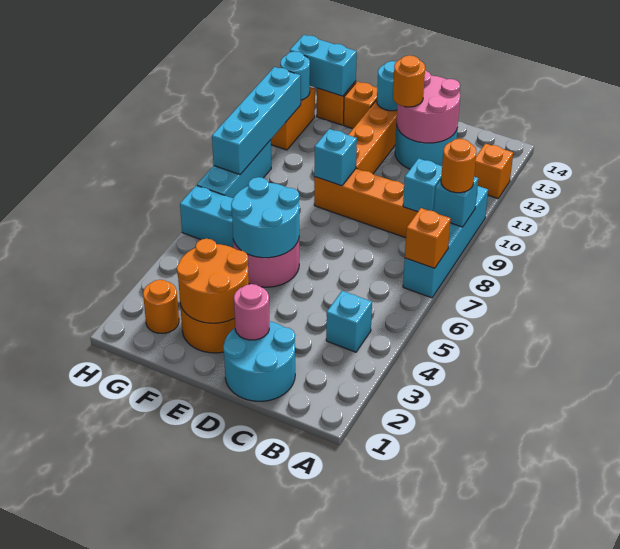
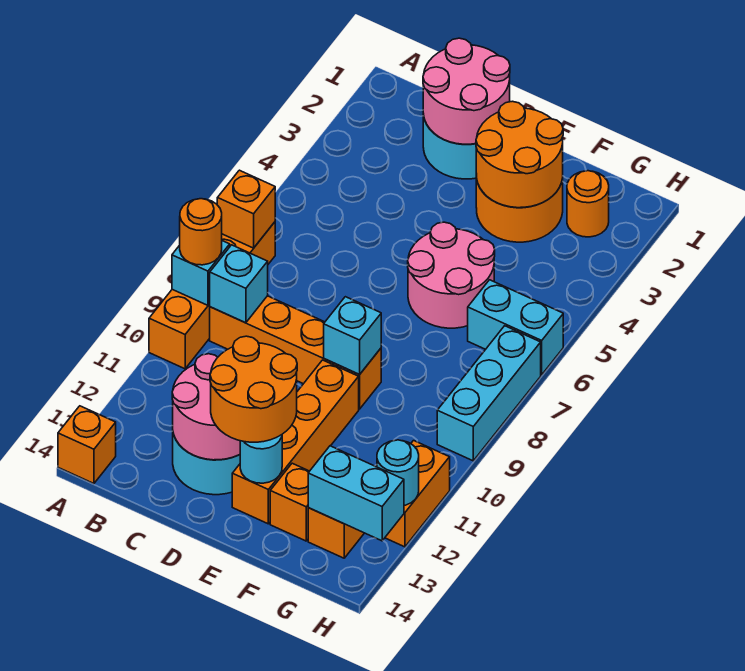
cyan 1x4 brick [403,186,488,298] -> orange 1x4 brick [149,222,275,369]
orange 1x1 brick [474,144,513,199] -> orange 1x1 brick moved to [58,406,116,484]
cyan 1x1 brick [326,291,372,352] -> none
pink 1x1 round brick [234,284,269,340] -> pink 2x2 round brick [423,38,510,144]
orange 1x1 round brick [393,55,425,107] -> orange 2x2 round brick [210,336,297,442]
cyan 2x2 round brick [231,177,299,258] -> none
cyan 1x4 brick [212,67,301,175] -> none

